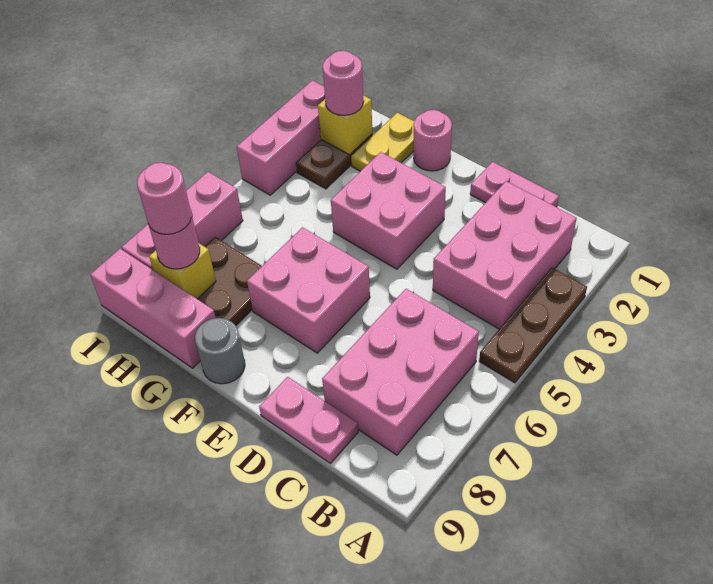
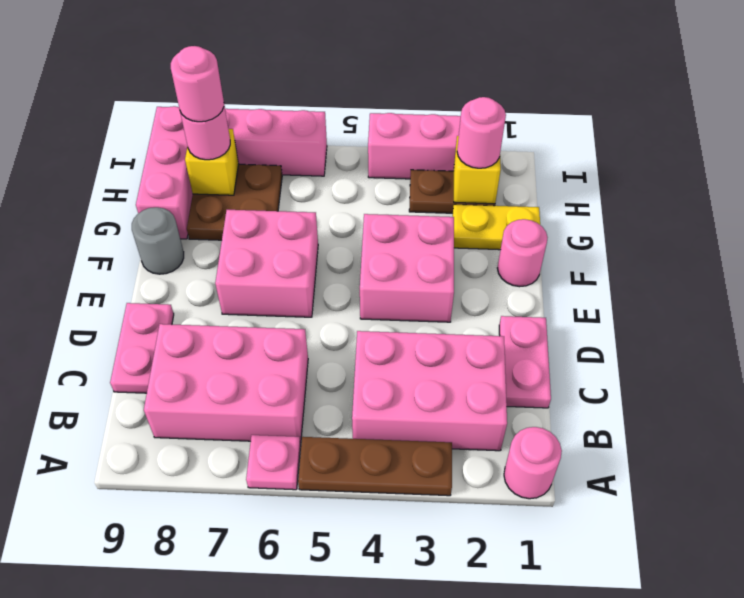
none -> pink 1x1 round brick [504,427,562,499]
none -> pink 1x1 plate [246,435,301,490]

